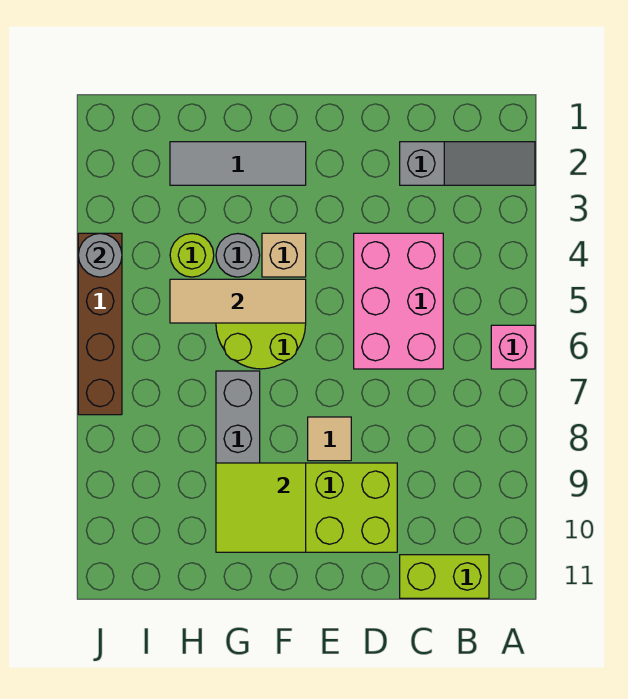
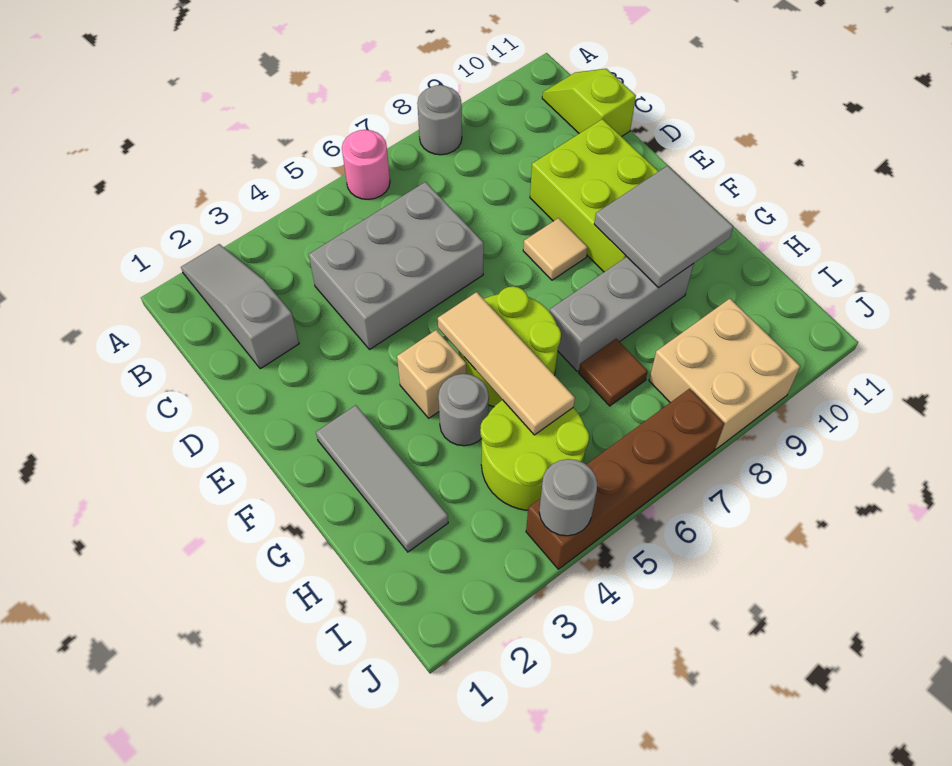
pink 1x1 brick [491,325,535,369] -> pink 1x1 round brick [342,130,390,200]
none -> grey 1x1 round brick [417,85,462,155]
lime 1x2 brick [400,555,489,598] -> lime 1x2 slope [542,69,636,137]
pink 2x3 brick [354,233,443,369] -> grey 2x3 brick [309,182,484,349]
lime 2x2 tile [216,463,306,552] -> grey 2x2 tile [594,166,733,288]
lime 1x1 round brick [170,234,214,277] -> lime 2x2 round brick [480,400,589,510]
none -> brown 1x1 tile [579,339,648,406]
none -> tan 2x2 brick [649,299,800,450]

